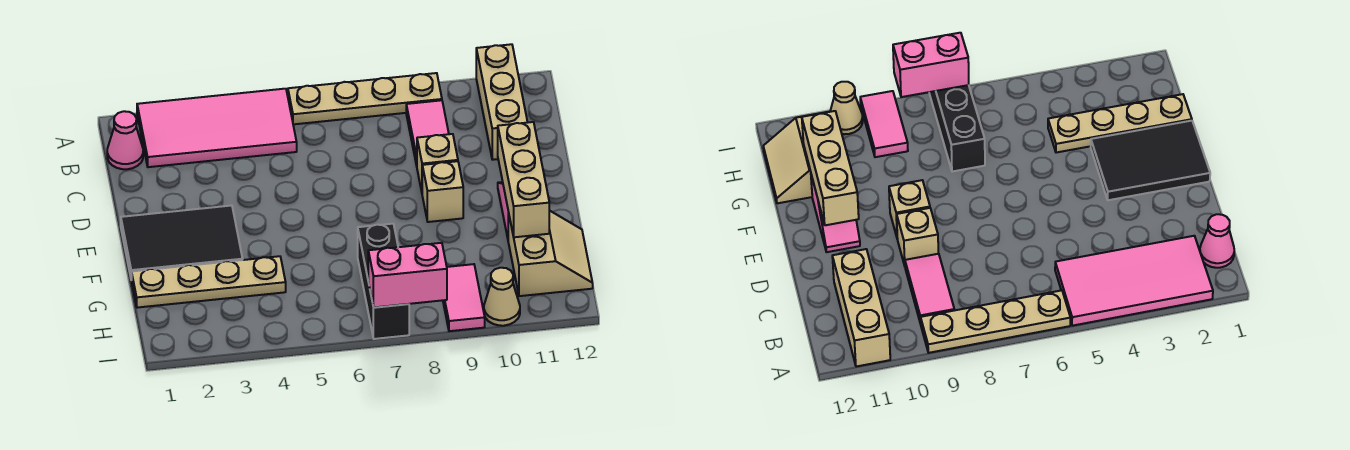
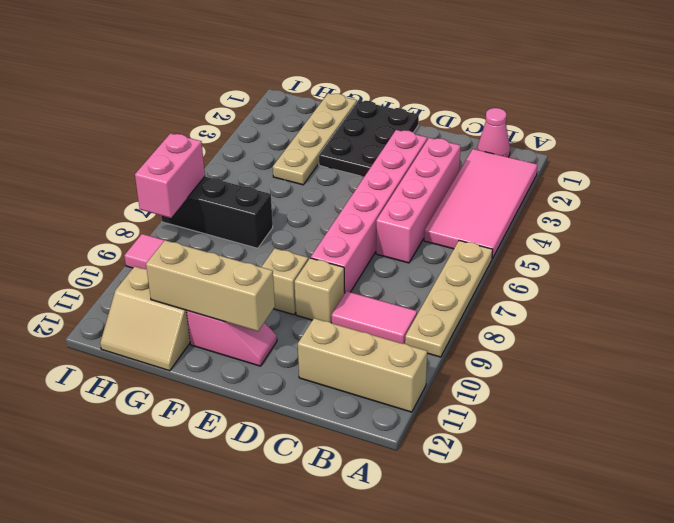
none -> pink 1x4 brick [376,138,461,263]
none -> pink 1x6 brick [311,130,427,292]
black 2x3 tile [121,205,243,280] -> black 2x3 plate [319,100,419,177]
tan 1x1 cone [484,268,520,326] -> none

